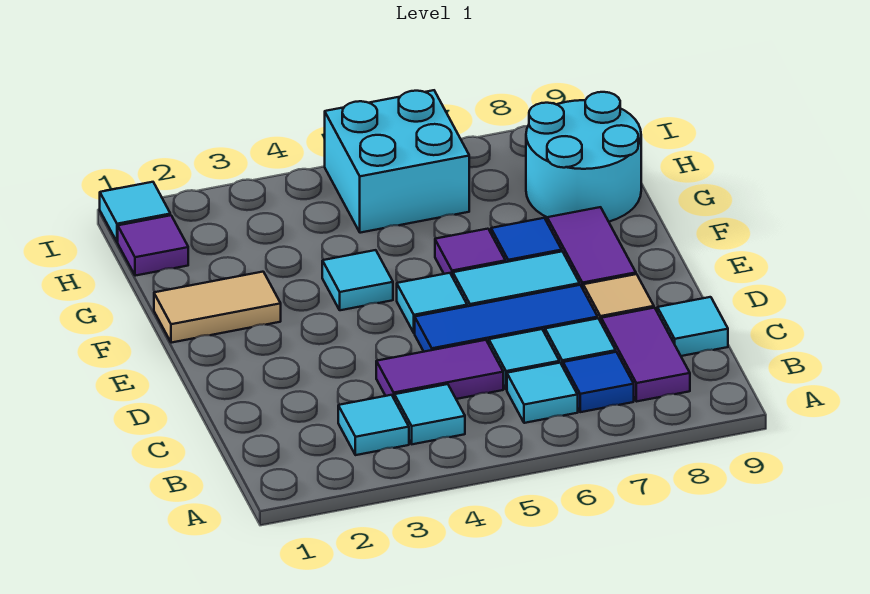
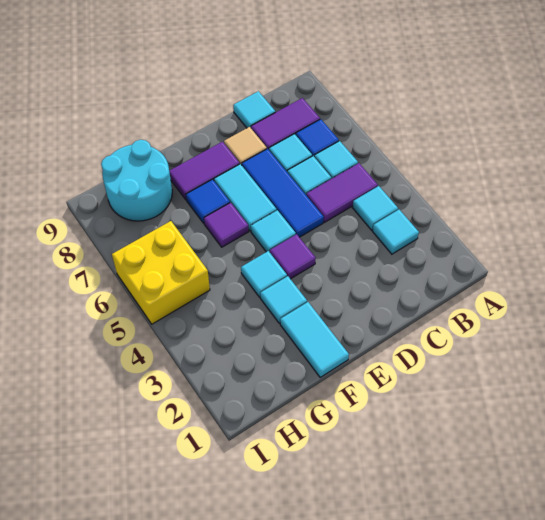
purple 1x2 tile [376,340,503,399] -> purple 1x2 tile turned to [306,163,378,222]
tan 1x2 tile [154,272,281,343] -> cyan 1x2 tile [280,302,349,377]
purple 1x1 tile [118,215,188,276] -> purple 1x1 tile moved to [270,234,316,279]
cyan 2x2 brick [325,90,469,233] -> yellow 2x2 brick [112,221,210,324]
cyan 1x1 tile [100,182,170,242] -> cyan 1x1 tile moved to [260,276,307,323]

